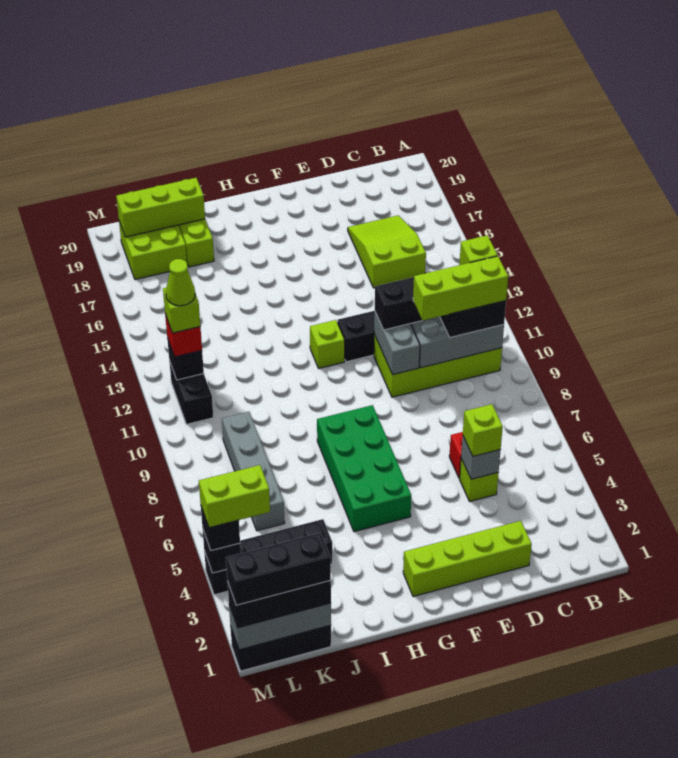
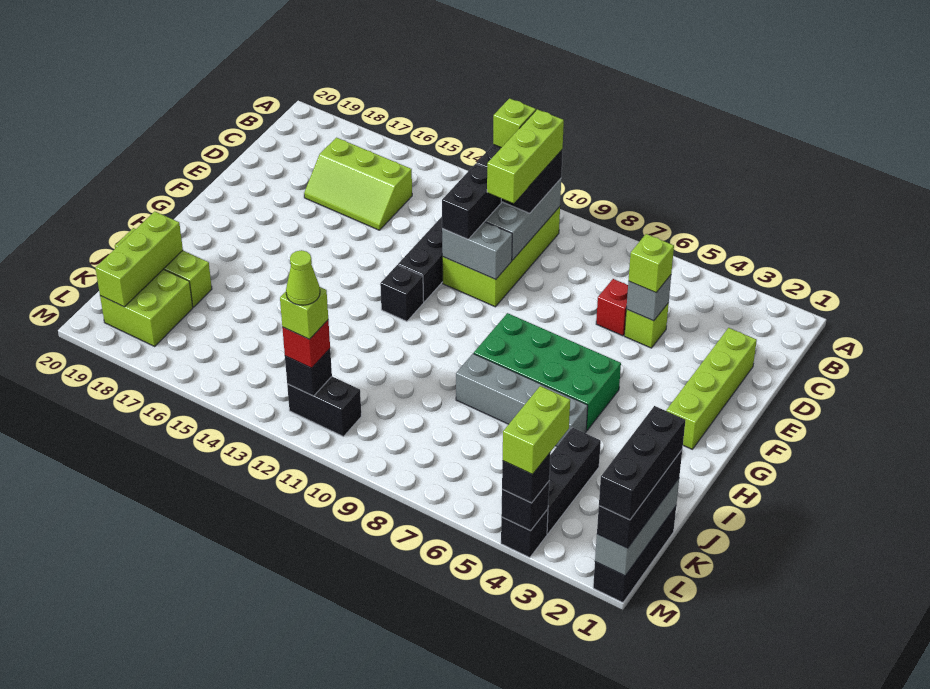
lime 2x3 slope [348,215,426,288] -> lime 2x3 slope turned to [304,138,412,230]
lime 1x1 brick [310,320,345,368] -> black 1x1 brick [380,265,424,321]
grey 1x4 brick [222,412,285,531] -> grey 1x4 brick moved to [456,354,588,446]

